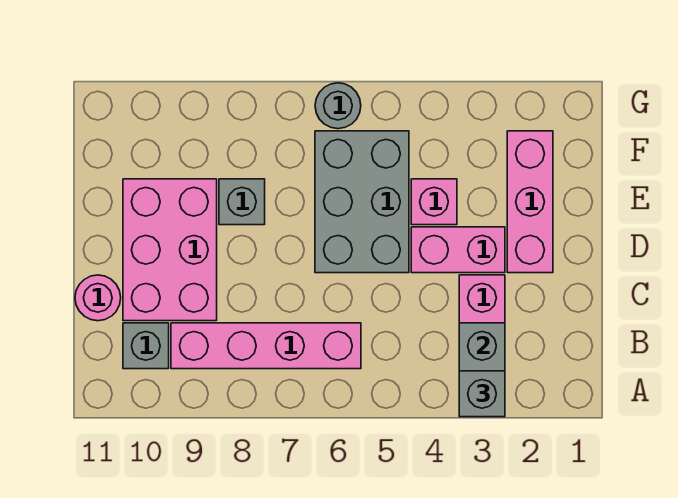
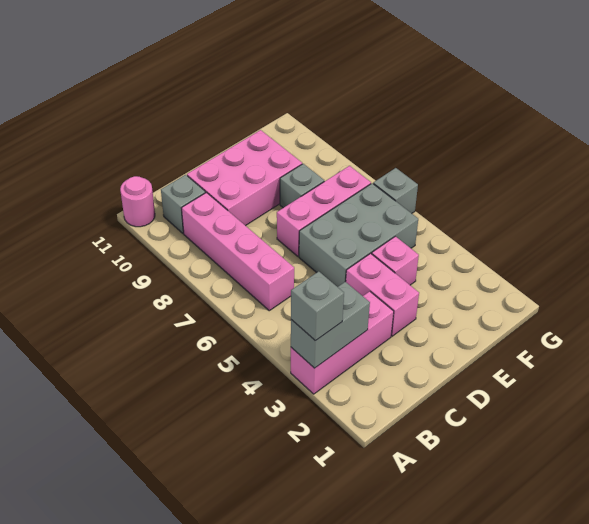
pink 1x1 round brick [75,275,121,321] -> pink 1x1 round brick moved to [120,176,155,227]
pink 1x3 brick [507,131,553,273] -> pink 1x3 brick moved to [277,166,371,256]
grey 1x1 round brick [315,83,361,129] -> grey 1x1 brick [373,168,418,213]

